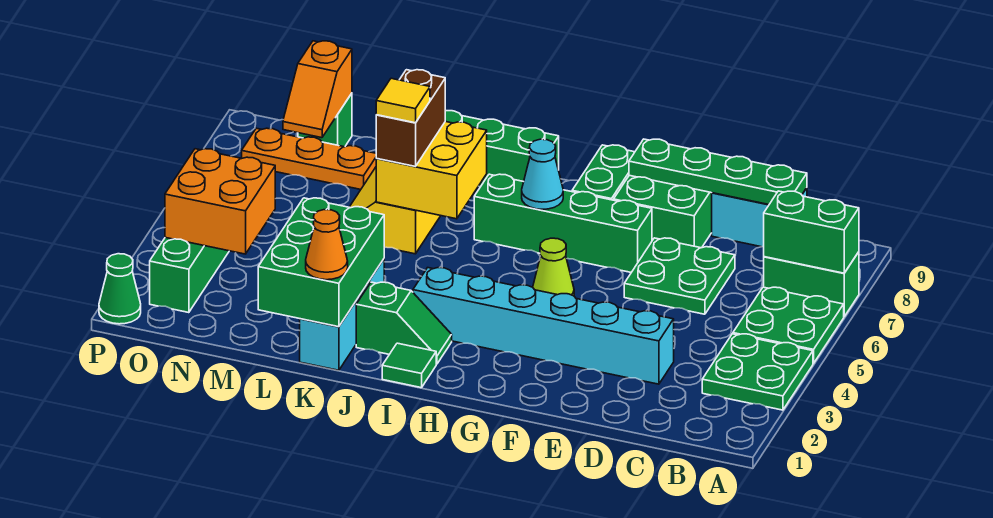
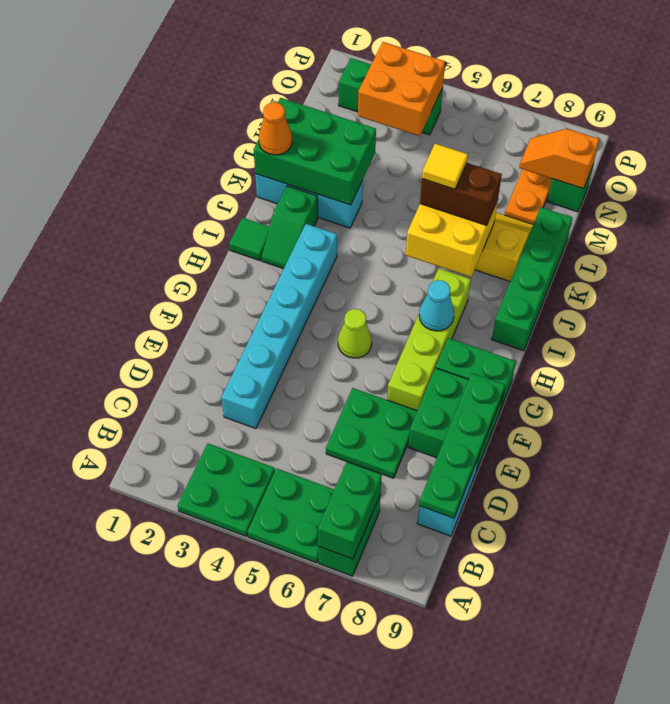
green 1x4 brick [474,174,652,272] -> lime 1x4 brick [387,268,471,410]
green 1x1 cone [99,254,141,324] -> none

